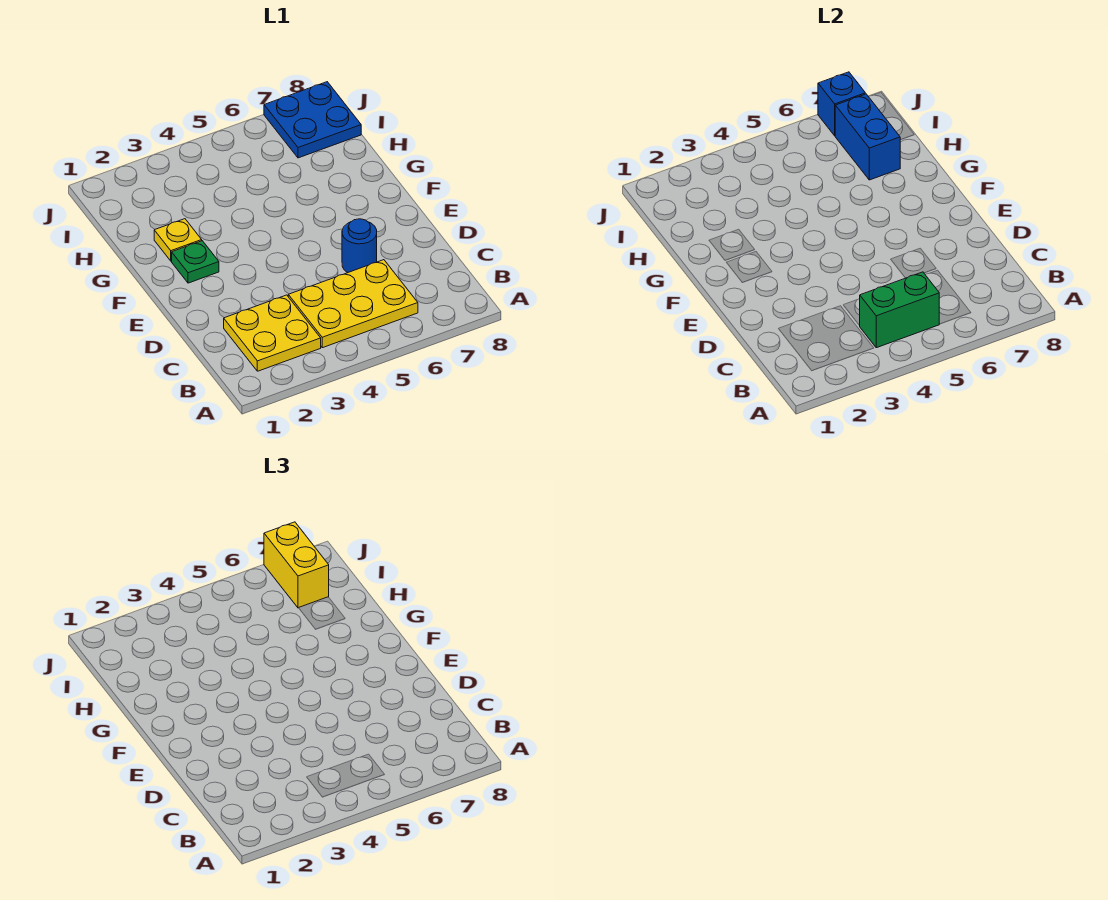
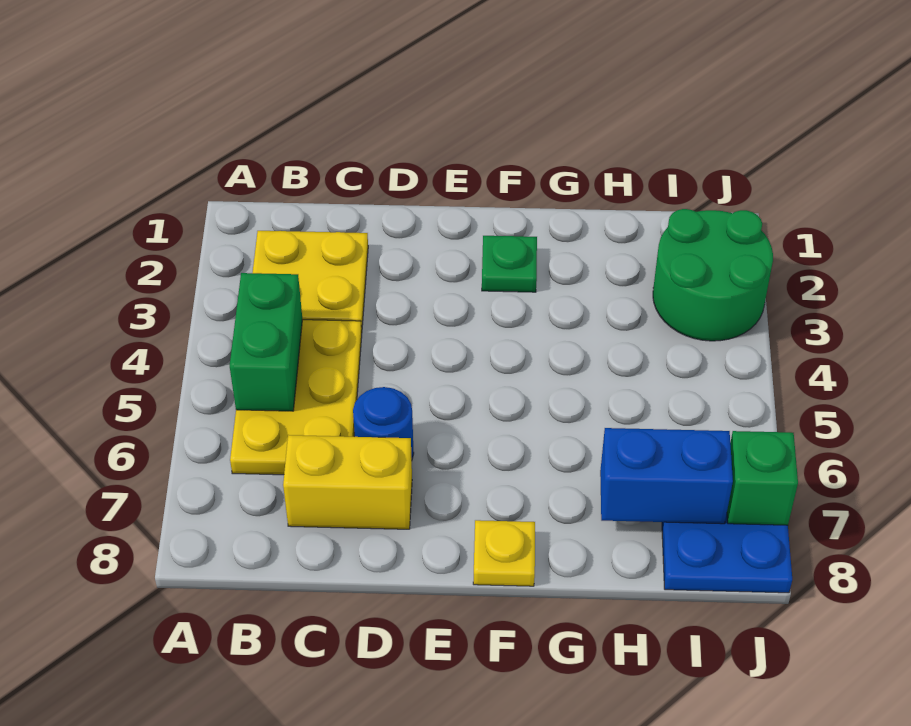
yellow 1x1 plate [154,219,202,261] -> yellow 1x1 plate moved to [473,520,535,586]
none -> green 2x2 round brick [653,209,773,341]
yellow 1x2 brick [264,522,329,608] -> yellow 1x2 brick moved to [283,435,412,529]
blue 1x1 brick [818,72,865,136] -> green 1x1 brick [727,431,798,525]

